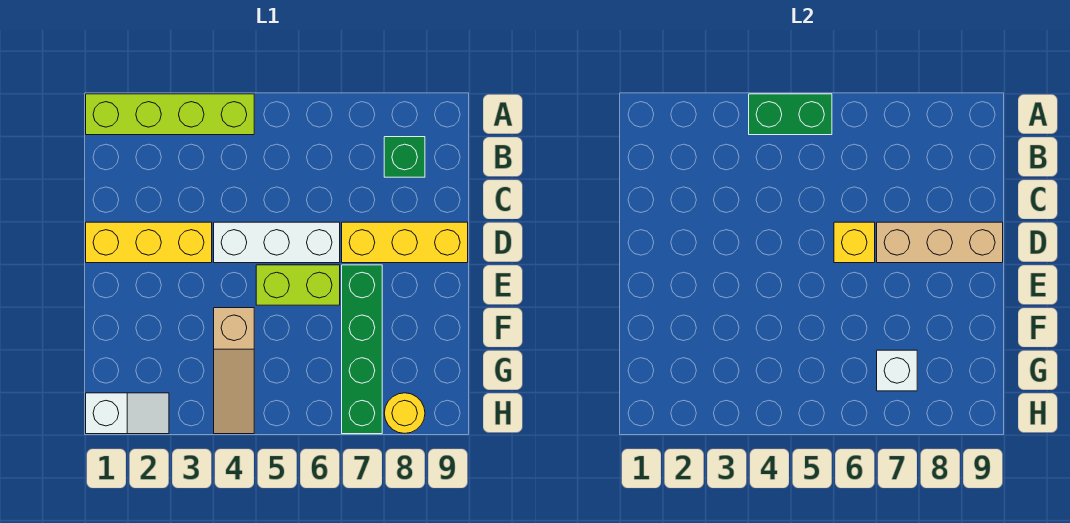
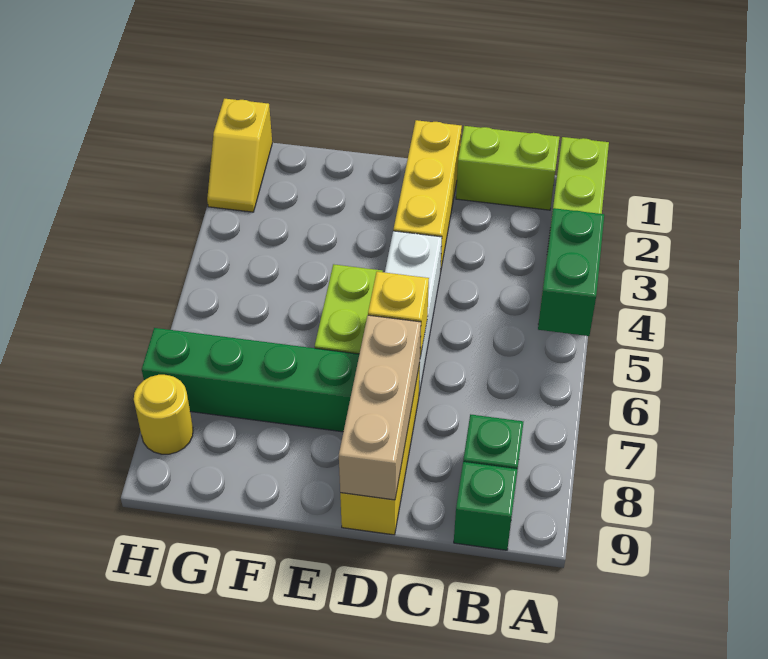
none -> lime 1x2 brick [456,126,559,210]
none -> green 1x1 brick [454,462,518,550]
tan 1x3 slope [214,308,254,434] -> none
white 1x1 brick [877,350,917,391] -> none
white 1x2 slope [86,393,169,434] -> yellow 1x2 slope [207,99,272,212]

